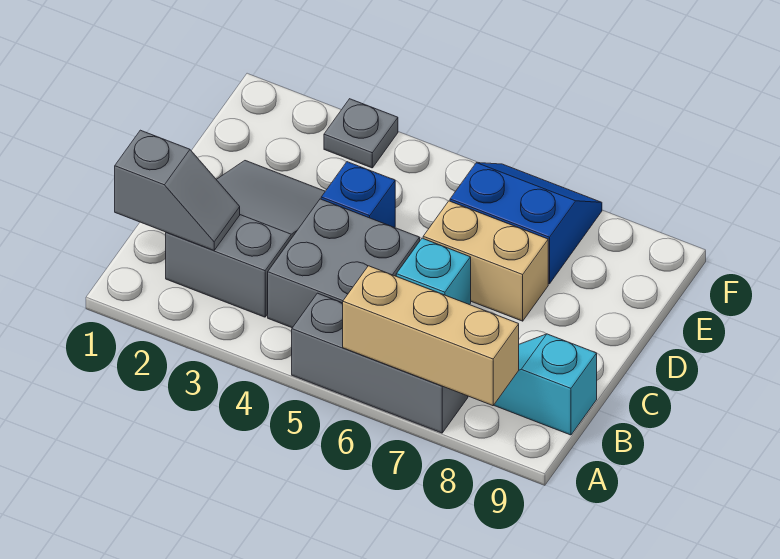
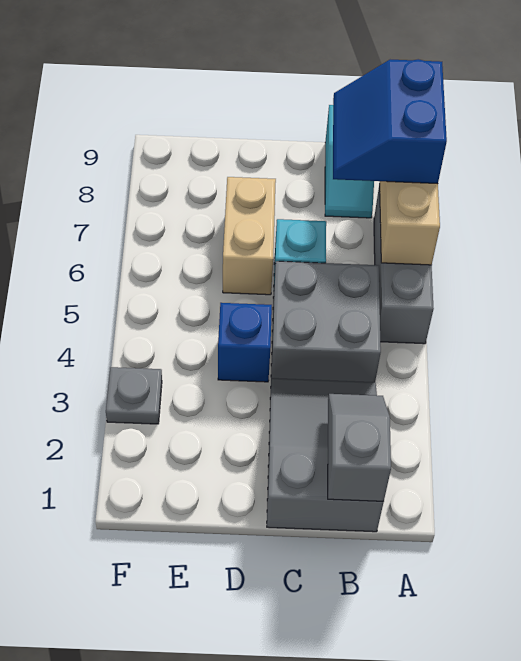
grey 2x3 slope [166,161,325,317] -> grey 2x3 slope turned to [267,378,384,532]
blue 2x2 slope [450,163,602,284] -> blue 2x2 slope moved to [333,59,447,184]

